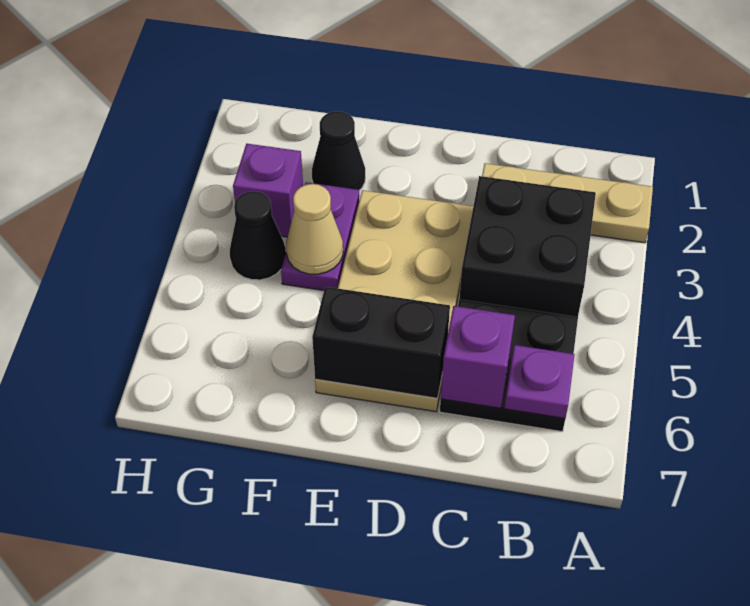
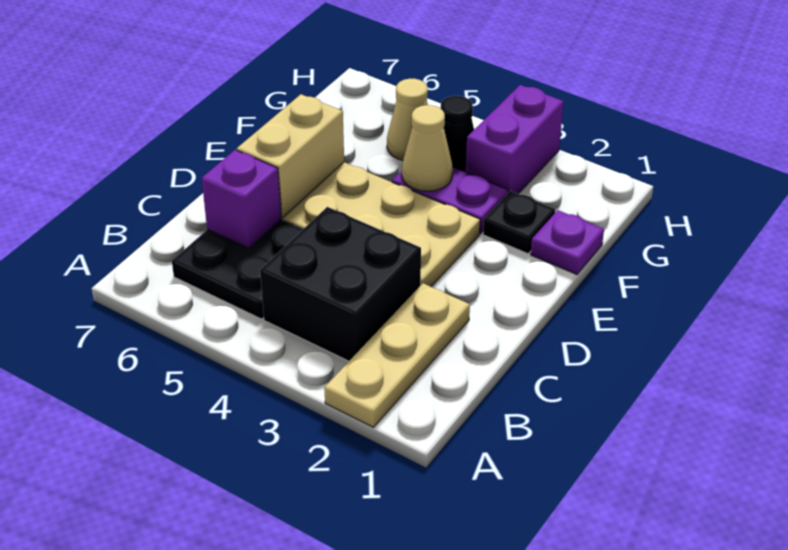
purple 1x1 plate [504,345,575,418] -> purple 1x1 plate moved to [531,210,604,274]
black 1x2 brick [312,287,450,398] -> tan 1x2 brick [237,94,344,218]
black 1x1 cone [312,111,365,190] -> black 1x1 plate [483,191,555,254]
purple 1x1 brick [233,144,303,237] -> purple 1x2 brick [466,85,564,194]
none -> tan 1x1 cone [387,79,428,160]

